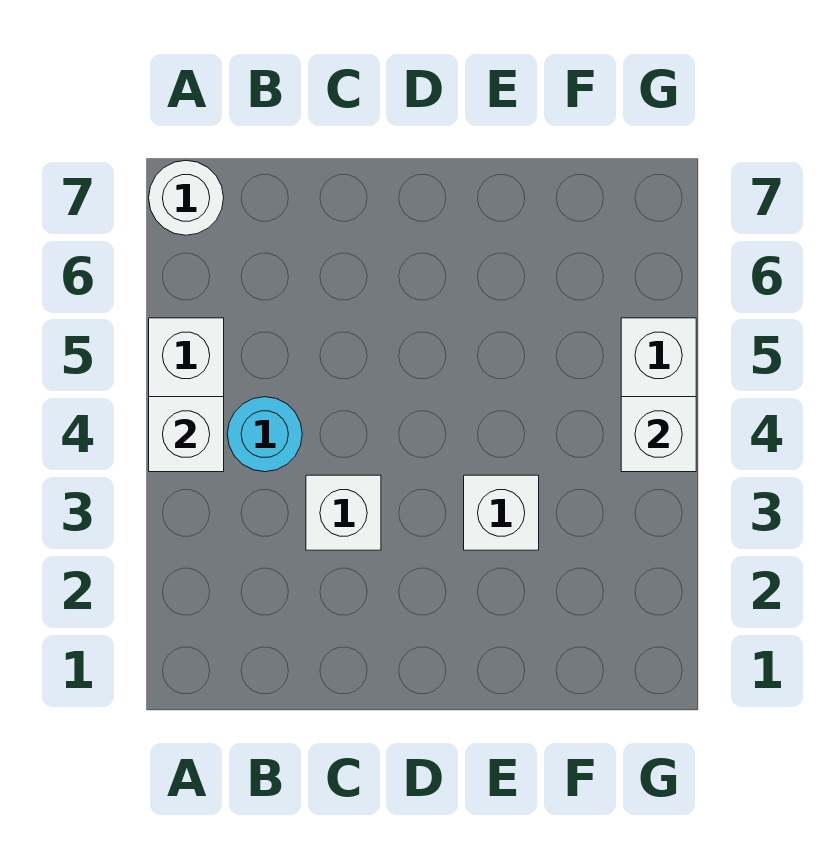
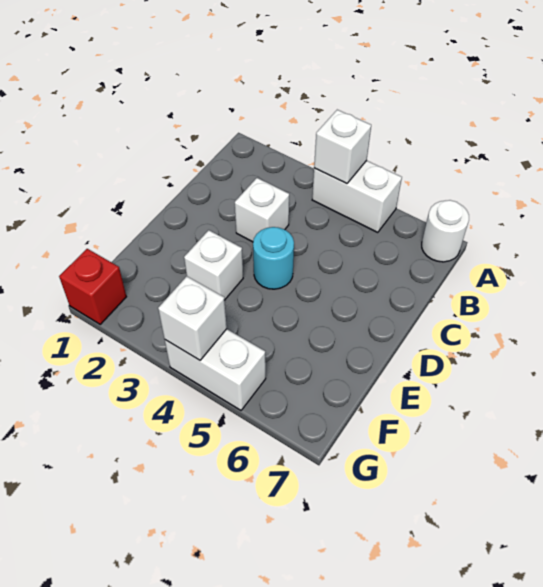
cyan 1x1 round brick [227,397,302,472] -> cyan 1x1 round brick moved to [253,227,294,289]
none -> red 1x1 brick [59,249,126,324]

